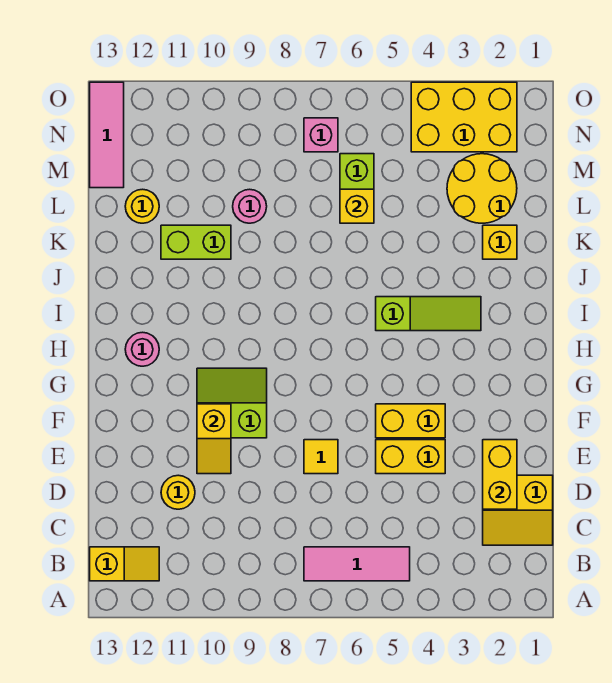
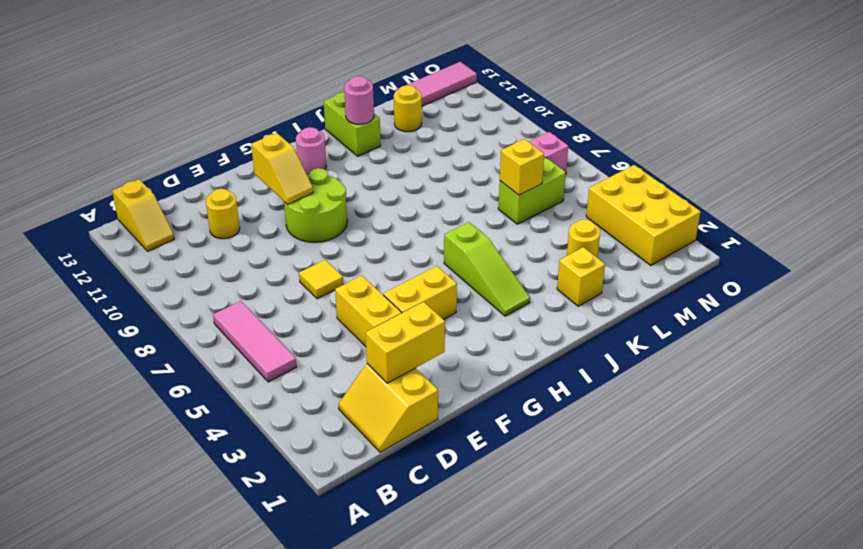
yellow 1x2 slope [197,404,231,474] -> yellow 1x2 slope turned to [251,133,313,204]
yellow 1x2 brick [376,404,445,438] -> yellow 1x2 brick turned to [383,266,457,320]
lime 2x2 slope [197,368,267,438] -> lime 2x2 round brick [284,168,347,242]
lime 1x2 brick [161,225,231,259] -> lime 1x2 brick moved to [324,92,381,156]
yellow 2x2 round brick [447,154,517,223] -> yellow 1x1 round brick [567,220,600,258]
pink 1x1 round brick [233,189,267,223] -> pink 1x1 round brick moved to [344,76,374,124]

